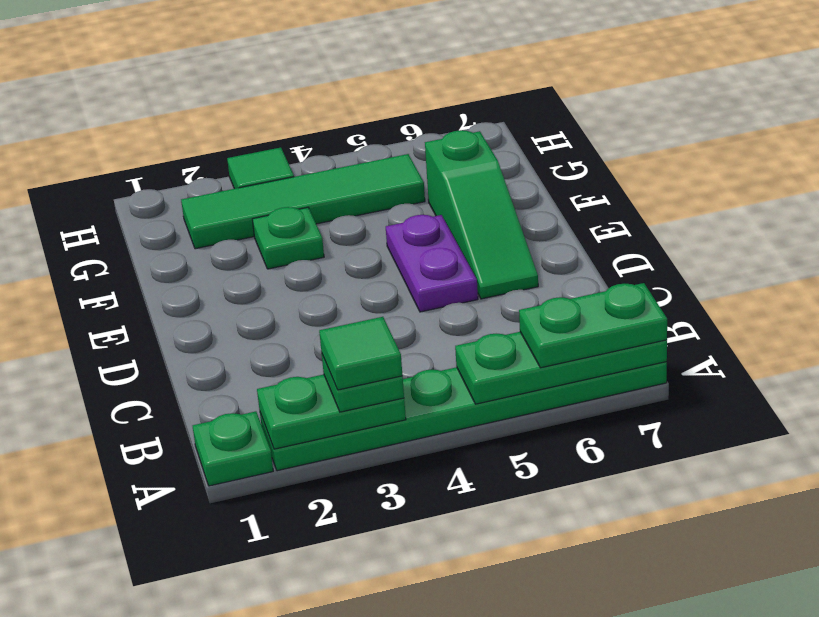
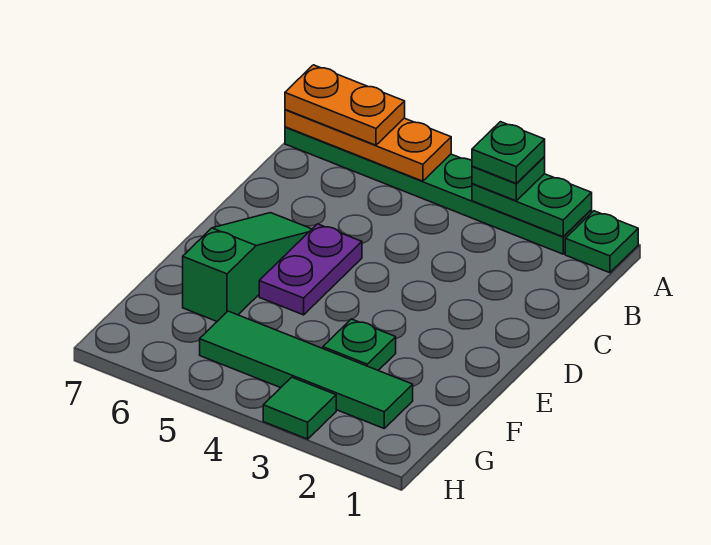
green 1x1 tile [319,317,403,390] -> green 1x1 plate [472,122,545,184]
green 1x3 plate [455,332,667,404] -> orange 1x3 plate [285,110,451,181]
green 1x2 plate [519,283,667,368] -> orange 1x2 plate [285,65,405,145]

